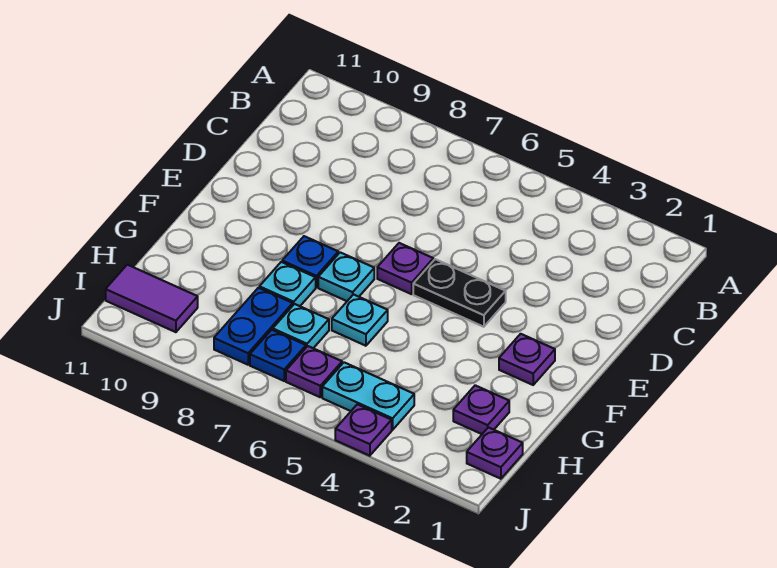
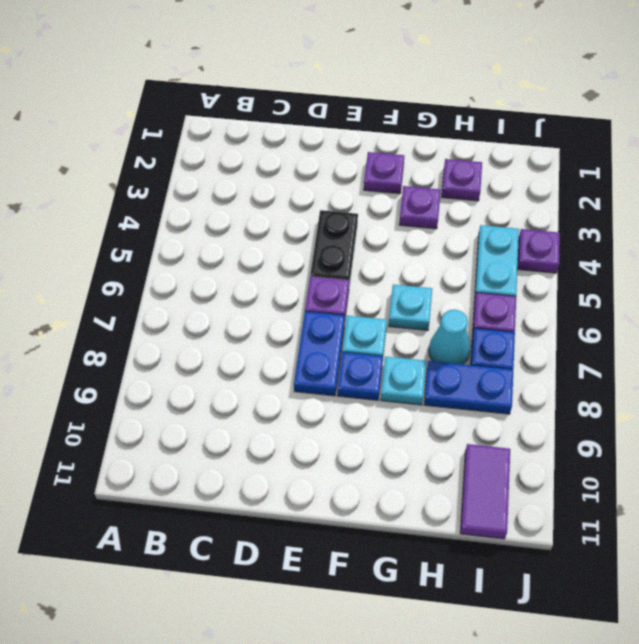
none -> blue 1x2 plate [294,311,345,396]
cyan 1x1 plate [273,304,329,348] -> cyan 1x1 cone [429,310,470,364]
purple 1x1 plate [467,427,523,479] -> purple 1x1 plate moved to [399,186,441,229]

